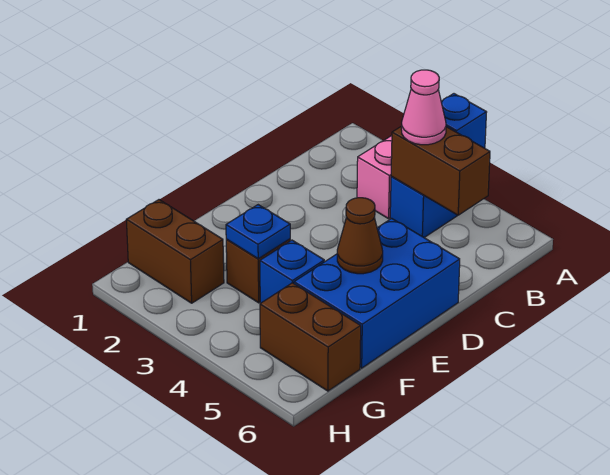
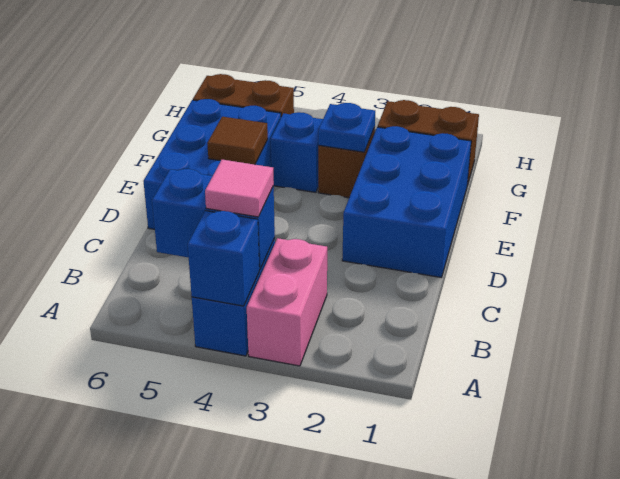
brown 1x2 brick [391,126,490,215] -> blue 1x2 brick [152,169,275,270]
pink 1x1 cone [401,70,446,145] -> pink 1x1 tile [205,160,274,217]
none -> blue 2x3 brick [342,126,471,277]
brown 1x1 cone [337,198,383,274] -> brown 1x1 tile [207,117,268,165]

